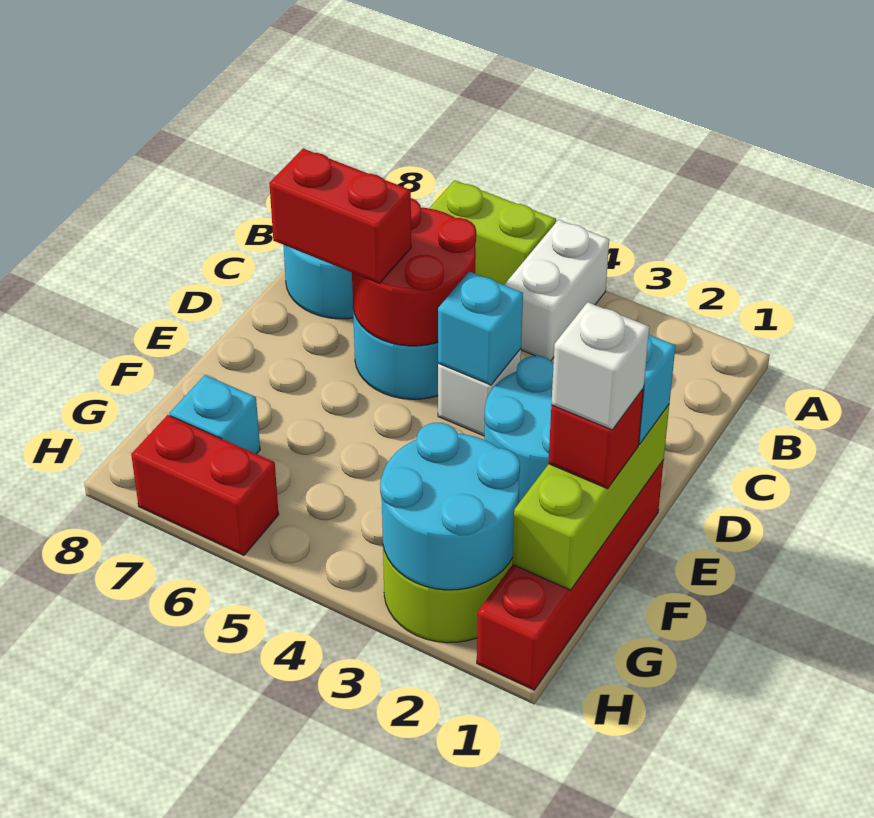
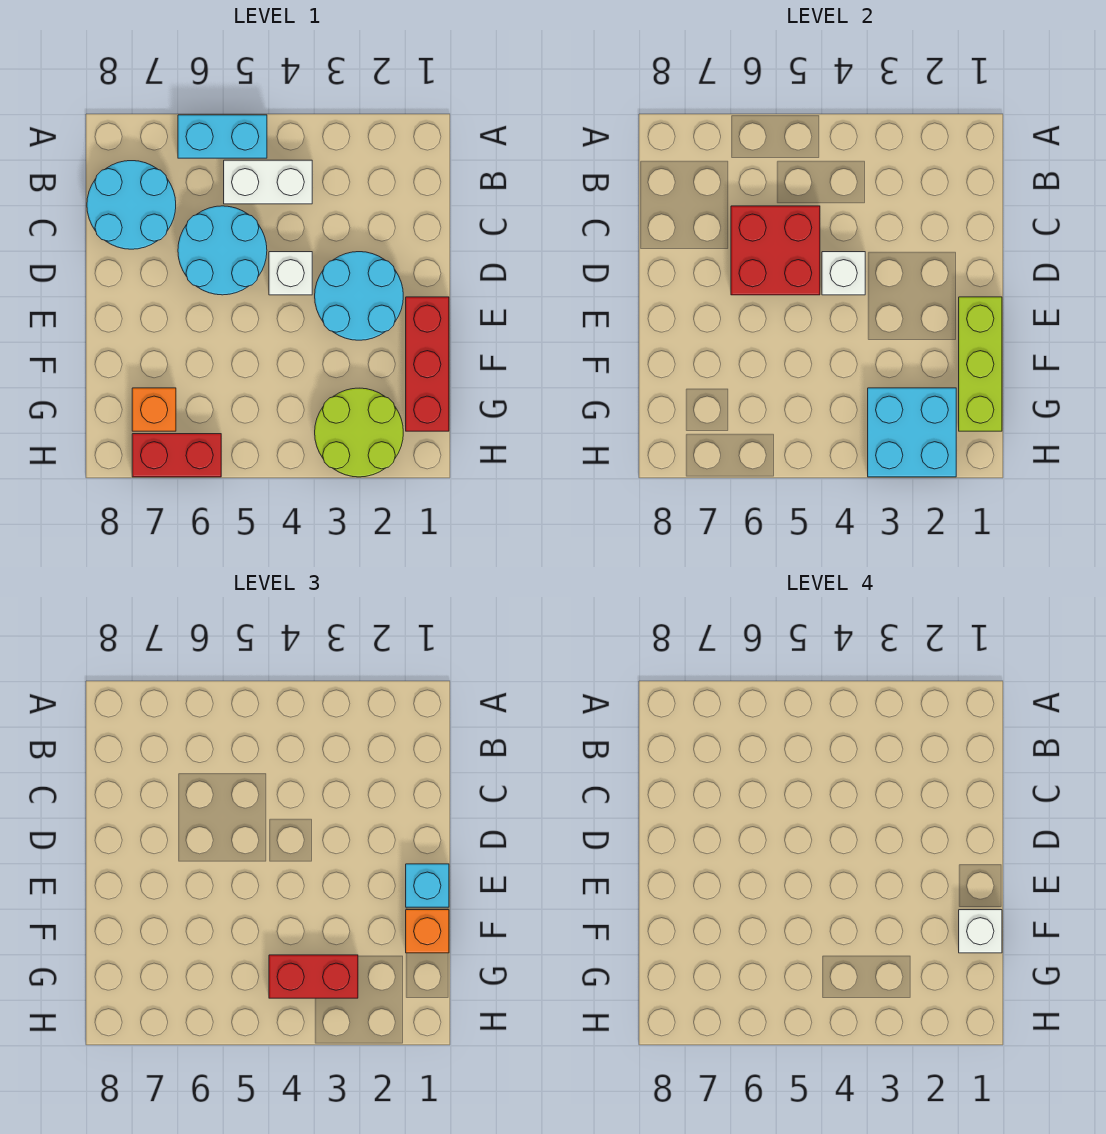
white 1x2 brick [504,220,609,361] -> white 1x2 brick turned to [224,160,312,204]
lime 1x2 brick [429,180,556,285] -> cyan 1x2 brick [178,115,267,158]
red 2x2 round brick [352,198,476,346] -> red 2x2 brick [731,206,820,295]
cyan 1x1 brick [438,272,523,385] -> white 1x1 brick [822,252,865,295]
red 1x2 brick [269,149,411,283] -> red 1x2 brick moved to [269,955,358,998]
red 1x4 brick [477,460,664,690] -> red 1x3 brick [406,297,449,431]
red 1x1 brick [548,388,644,489] -> orange 1x1 brick [406,910,449,953]
cyan 2x2 round brick [380,423,520,590] -> cyan 2x2 brick [868,388,956,477]
cyan 1x1 brick [170,375,260,454] -> orange 1x1 brick [132,388,176,431]

